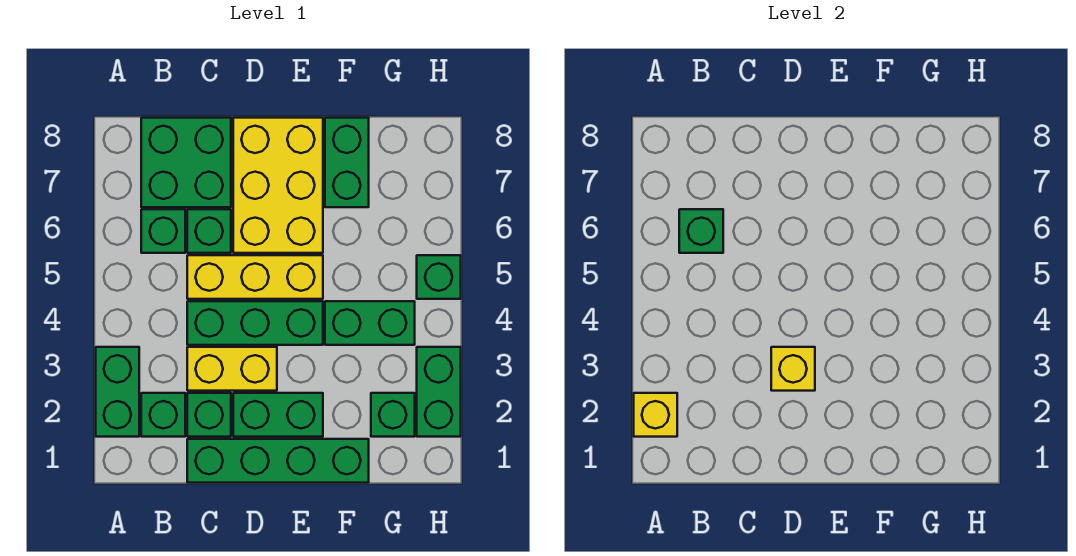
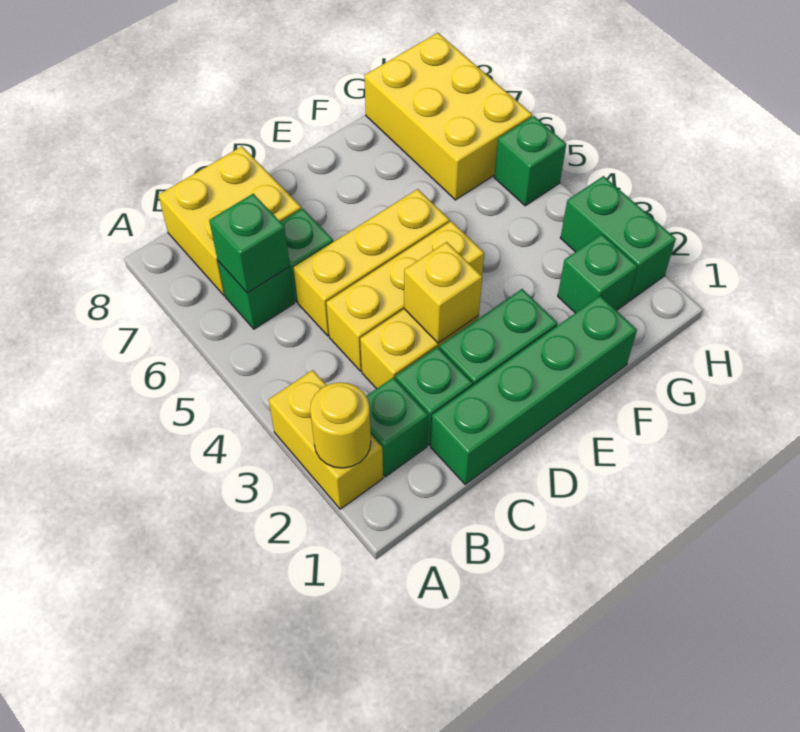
green 1x2 brick [96,347,139,437] -> yellow 1x2 brick [269,370,383,509]
yellow 1x1 brick [634,393,677,437] -> yellow 1x1 round brick [310,382,371,468]
green 2x2 brick [141,118,231,207] -> yellow 2x2 brick [158,146,301,295]
green 1x3 brick [187,301,323,345] -> yellow 1x3 brick [326,221,484,371]
yellow 2x3 brick [233,118,323,253] -> yellow 2x3 brick moved to [364,33,532,200]
green 1x2 brick [325,301,415,345] -> none
green 1x2 brick [325,118,369,207] -> none

